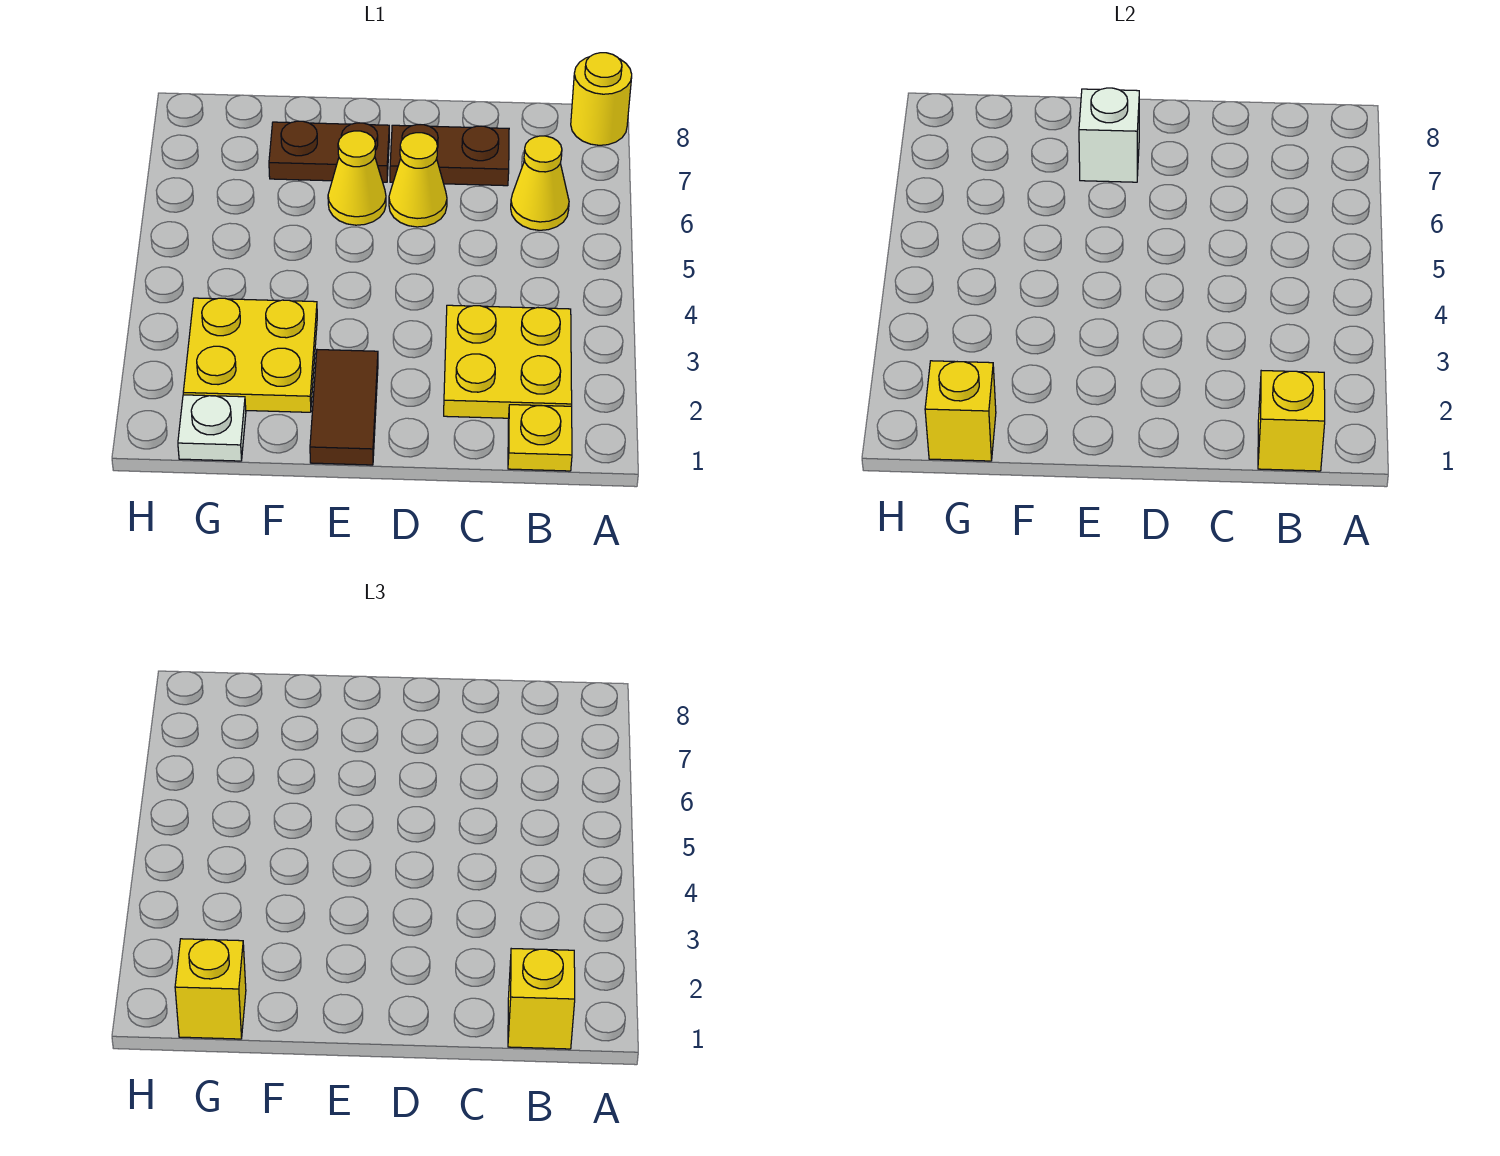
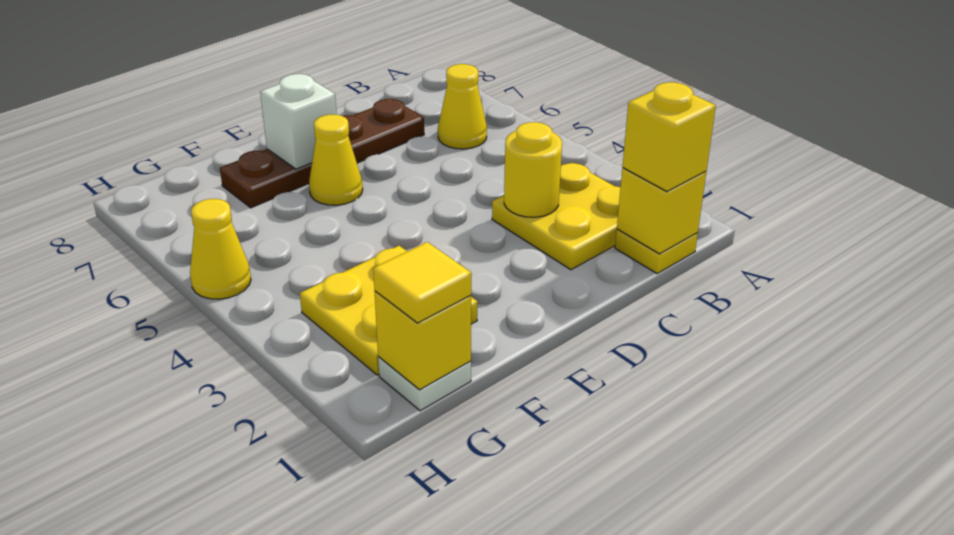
yellow 1x1 round brick [571,53,632,145] -> yellow 1x1 round brick moved to [504,122,562,217]
yellow 1x1 cone [389,133,447,227] -> yellow 1x1 cone moved to [190,199,251,299]
brown 1x2 tile [310,350,378,465] -> none
yellow 1x1 brick [175,939,246,1039] -> yellow 1x1 tile [373,242,471,323]

